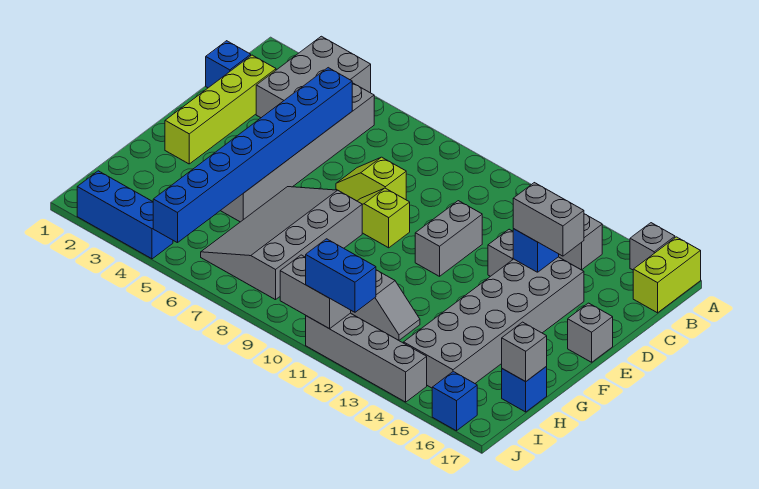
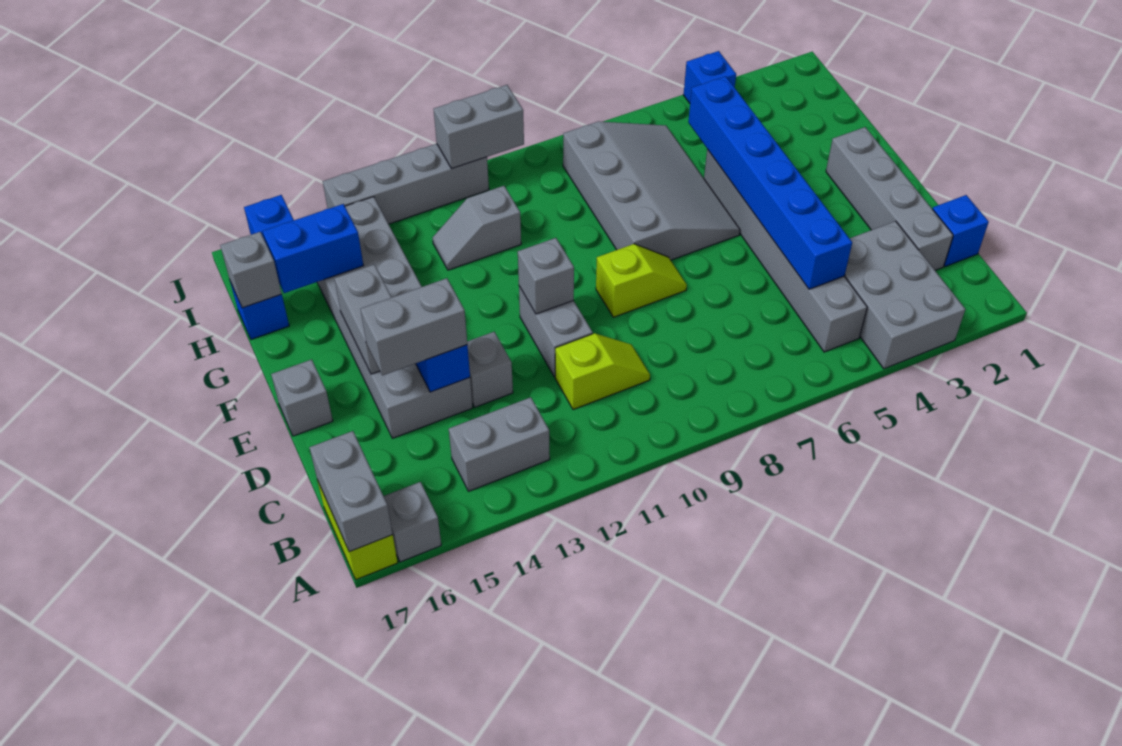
none -> grey 1x2 brick [309,431,393,552]
lime 1x4 brick [165,55,276,164] -> grey 1x4 brick [826,127,953,270]
blue 1x8 brick [153,68,352,243] -> blue 1x6 brick [688,76,852,289]
lime 1x2 slope [336,157,406,201] -> lime 1x2 slope moved to [555,333,650,410]
none -> grey 1x1 brick [518,238,574,314]
none -> grey 1x2 brick [334,264,392,374]
blue 1x3 brick [77,171,173,259] -> blue 1x1 brick [684,51,736,103]
blue 1x2 brick [306,239,376,312] -> blue 1x2 brick moved to [263,204,363,293]

